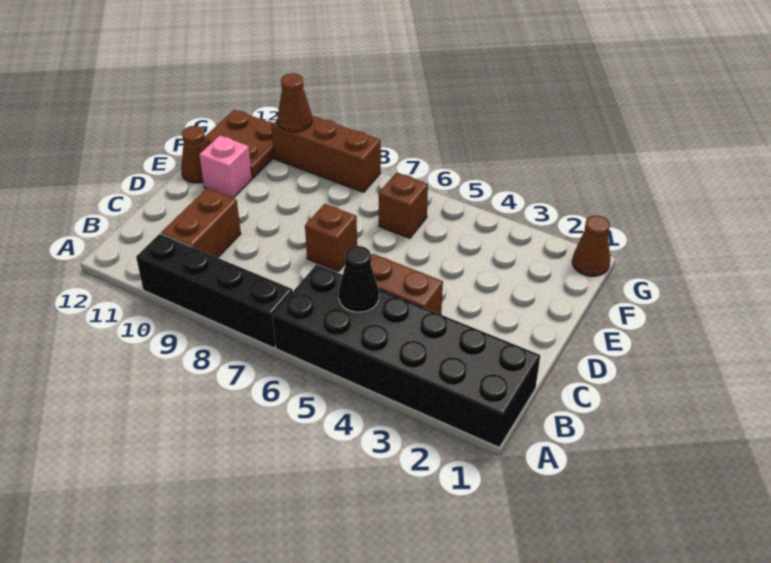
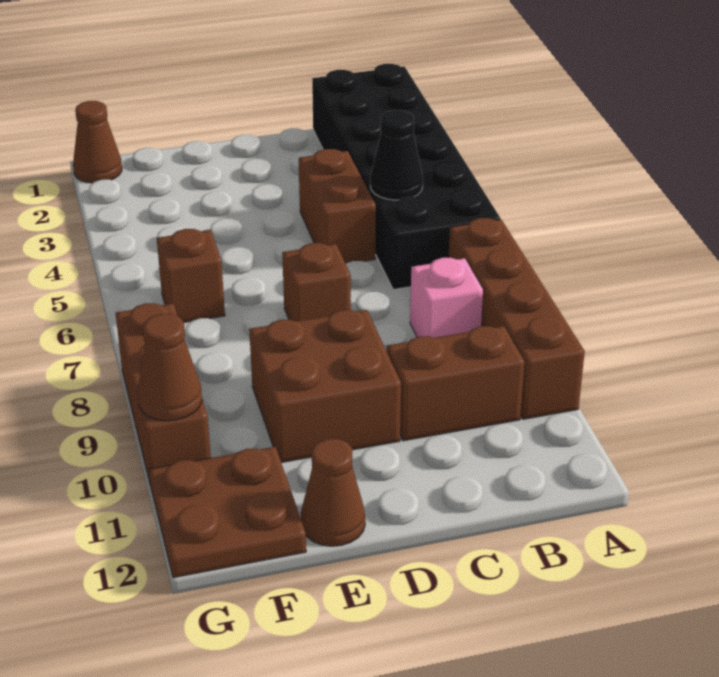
black 1x4 brick [136,234,293,348] -> brown 1x4 brick [448,218,585,419]
none -> brown 2x2 brick [249,310,401,463]
pink 1x1 brick [199,135,252,198] -> pink 1x1 brick moved to [410,258,483,338]

